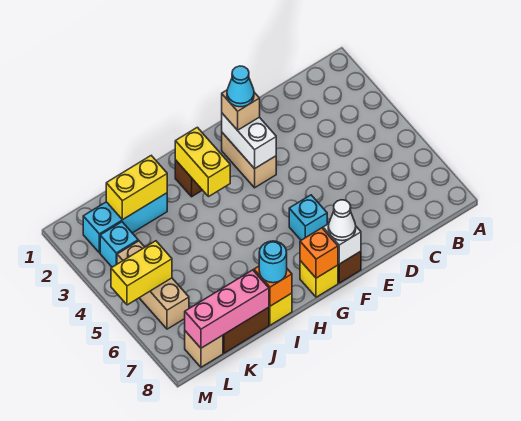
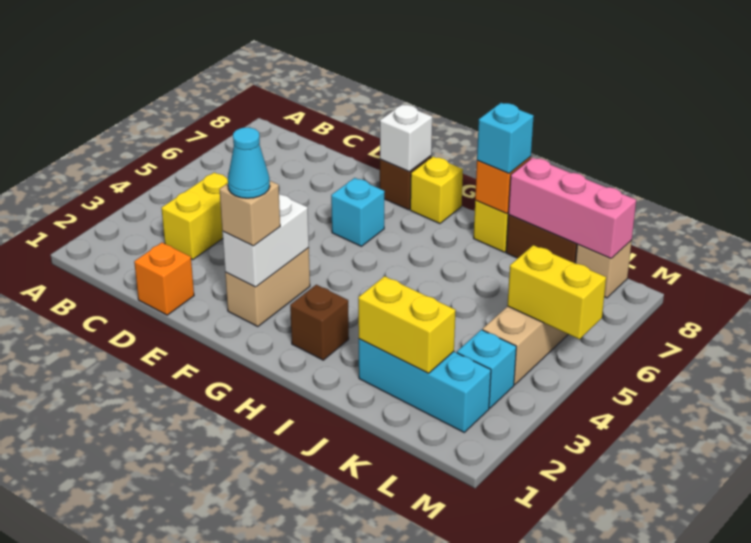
white 1x1 cone [328,200,356,241] -> none
orange 1x1 brick [300,228,338,278] -> orange 1x1 brick moved to [134,242,194,315]
yellow 1x2 brick [175,127,230,197] -> yellow 1x2 brick moved to [162,172,228,260]
cyan 1x1 round brick [259,241,287,283] -> cyan 1x1 brick [477,103,534,173]

